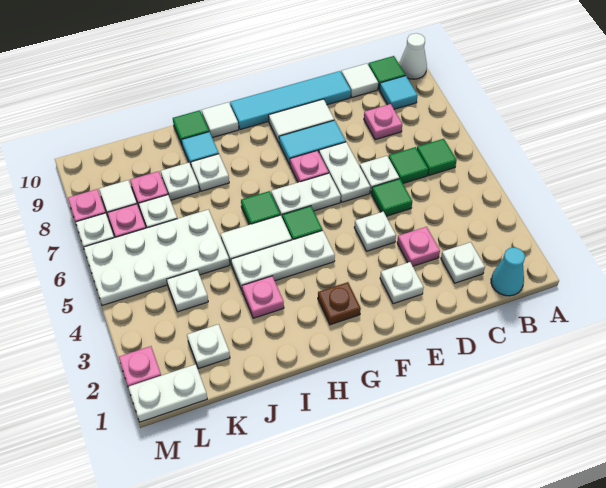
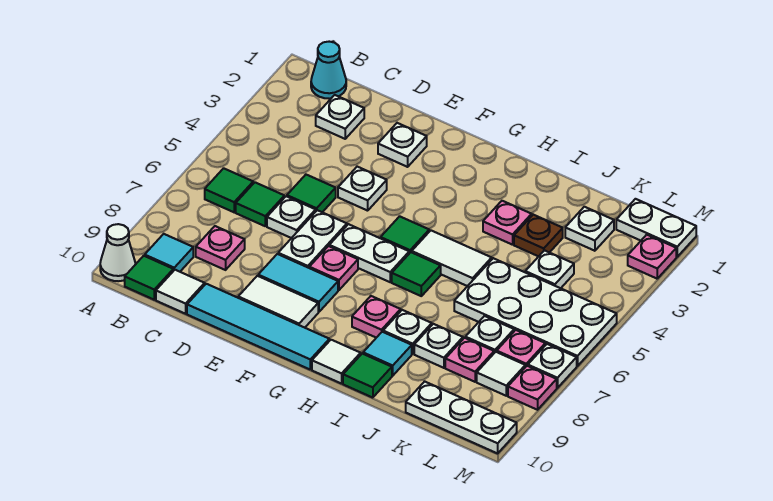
pink 1x1 plate [397,227,440,266] -> pink 1x1 plate moved to [352,296,401,338]
brown 1x1 plate [318,282,361,325] -> brown 1x1 plate moved to [514,215,563,256]
white 1x3 plate [231,230,335,290] -> white 1x3 plate moved to [406,381,517,453]

